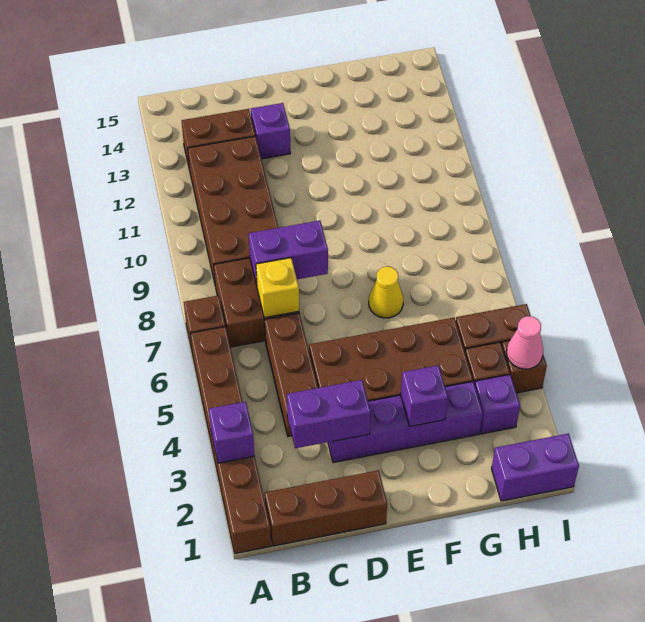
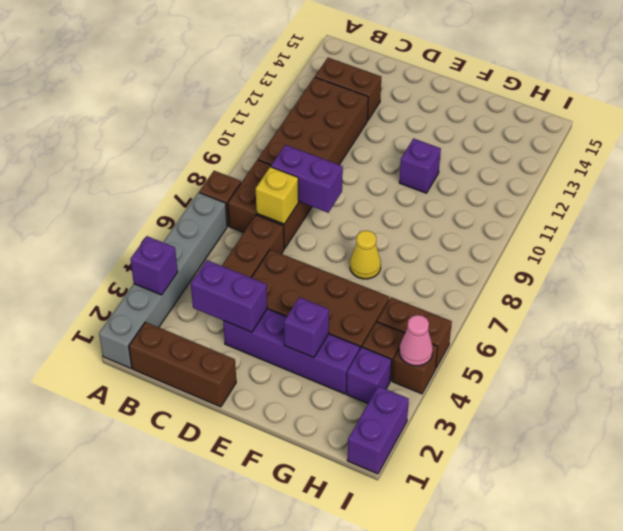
brown 1x6 brick [190,327,271,553] -> grey 1x6 brick [99,193,227,368]
purple 1x1 brick [251,103,290,159] -> purple 1x1 brick moved to [399,138,441,193]
purple 1x2 brick [492,434,579,501] -> purple 1x2 brick turned to [347,386,409,474]

